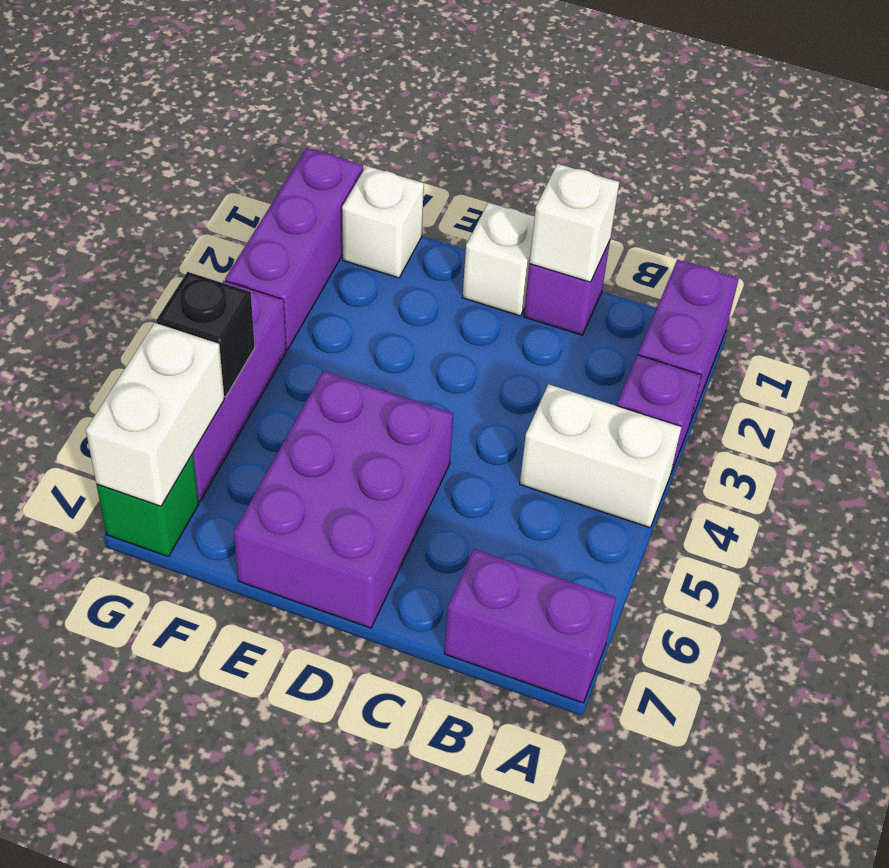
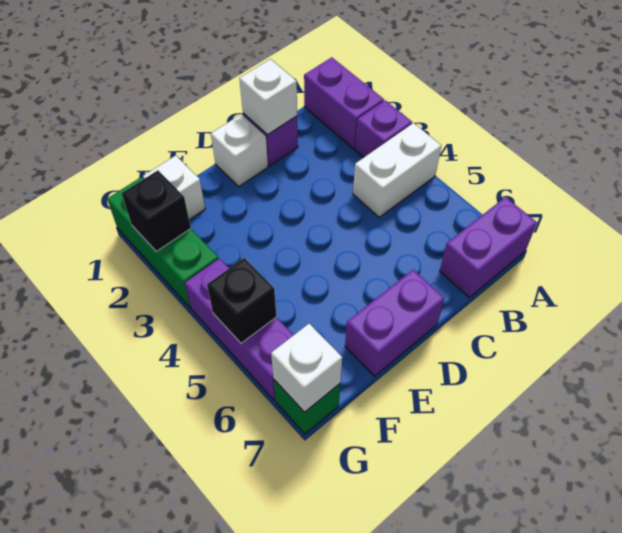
purple 2x3 brick [234,371,453,628] -> purple 1x2 brick [345,270,444,376]
purple 1x3 brick [225,148,363,350] -> green 1x3 brick [107,177,219,308]
none -> black 1x1 brick [122,170,191,252]
white 1x2 brick [86,323,224,506] -> white 1x1 brick [271,324,342,412]

